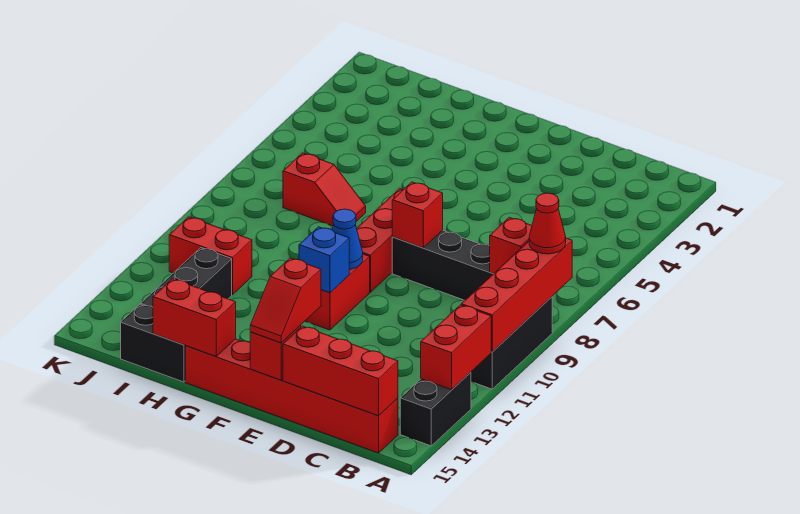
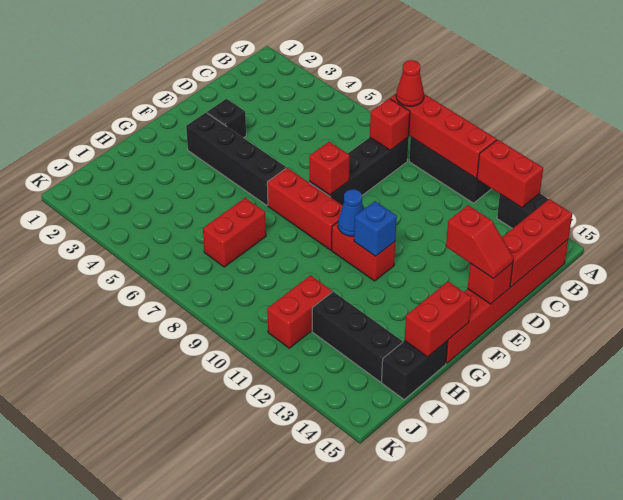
none -> black 1x1 brick [207,99,246,138]
none -> black 1x4 brick [186,113,286,206]
red 1x2 slope [283,153,366,226] -> red 1x2 brick [203,198,266,267]

